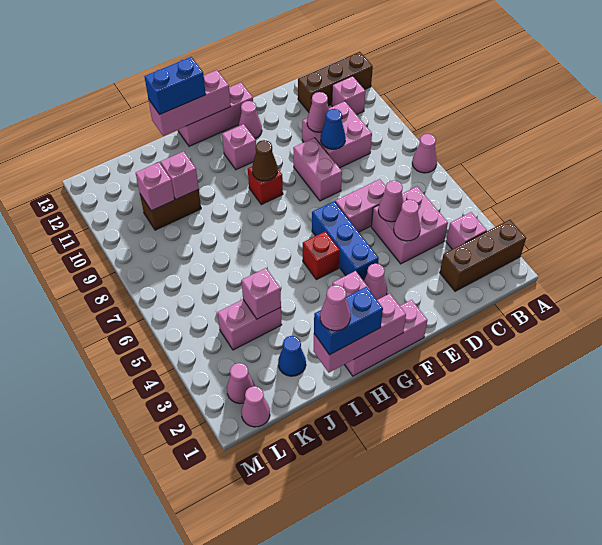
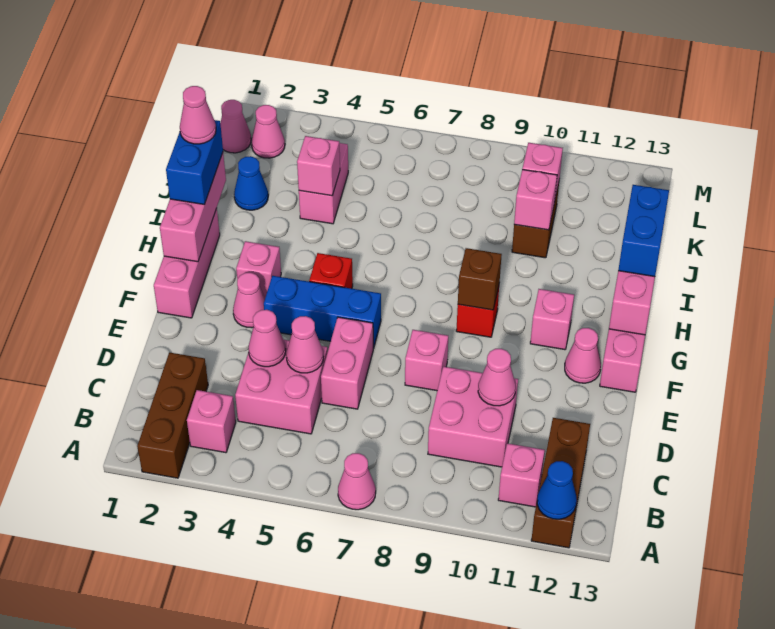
blue 1x1 cone [321,109,346,149] -> blue 1x1 cone moved to [537,461,577,519]
pink 1x2 brick [293,138,342,201] -> pink 1x1 brick [405,330,448,391]
brown 1x1 cone [252,140,278,181] -> brown 1x1 brick [458,248,502,310]

